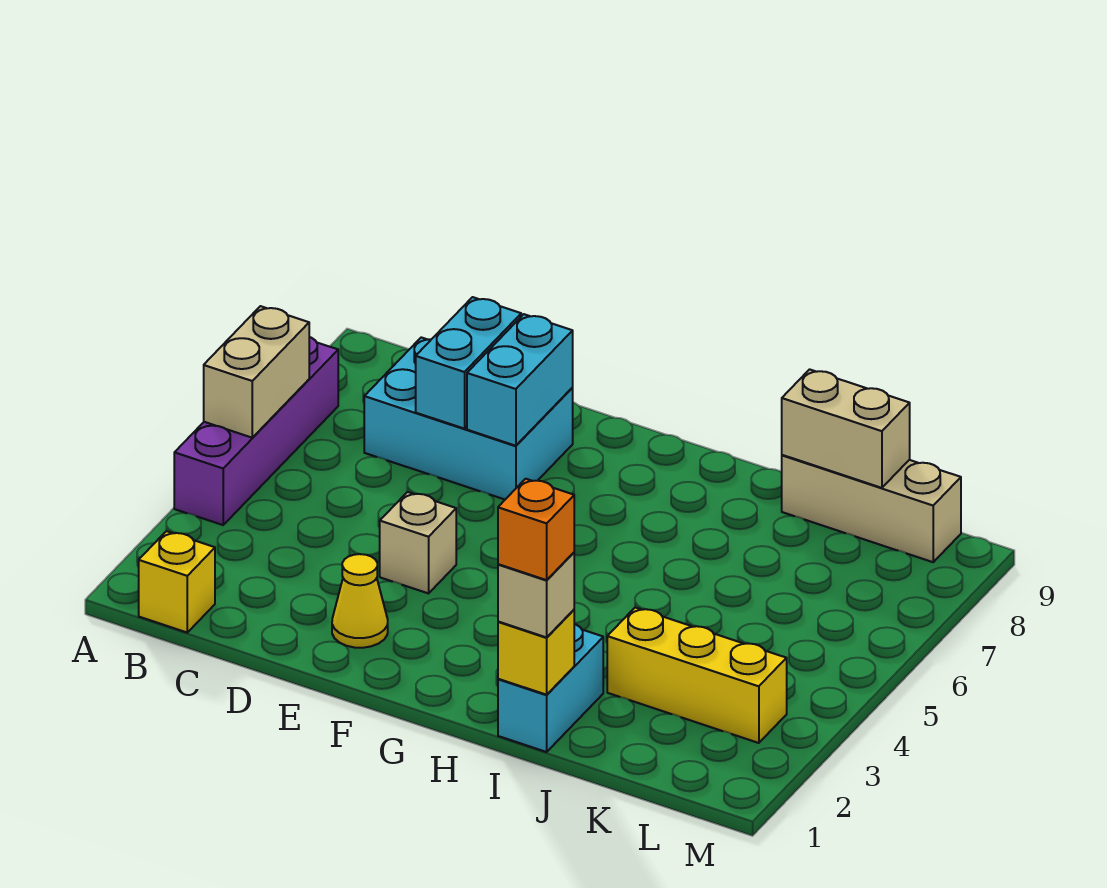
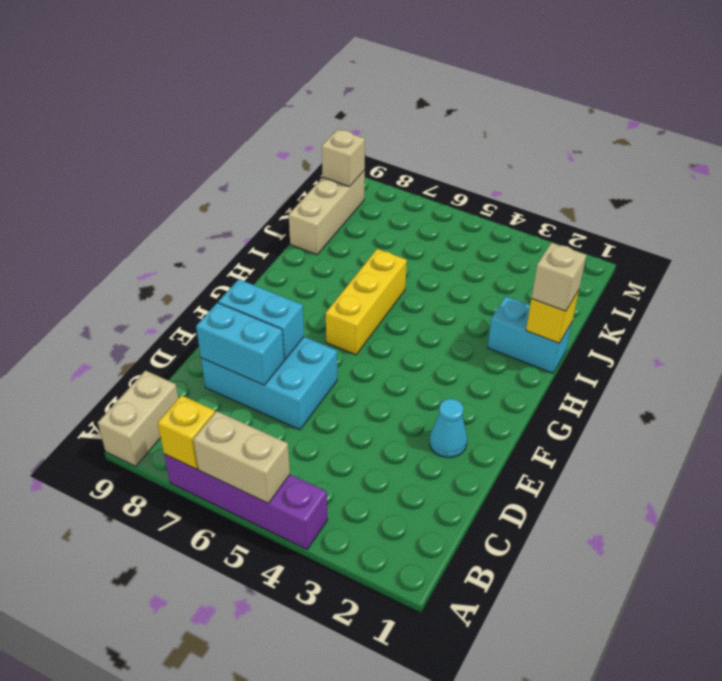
yellow 1x1 brick [139,531,215,632] -> yellow 1x1 brick moved to [158,395,215,469]
cyan 2x3 brick [364,337,573,499] -> cyan 2x3 brick turned to [201,337,337,430]
yellow 1x1 cone [332,554,388,648] -> cyan 1x1 cone [430,399,467,458]
tan 1x1 brick [380,492,456,593] -> tan 1x1 brick moved to [322,129,365,187]
orange 1x1 brick [498,479,574,580] -> none
yellow 1x3 brick [607,608,787,743] -> yellow 1x3 brick moved to [326,249,407,355]
tan 1x2 brick [782,369,910,488] -> tan 1x2 brick moved to [98,371,178,466]

